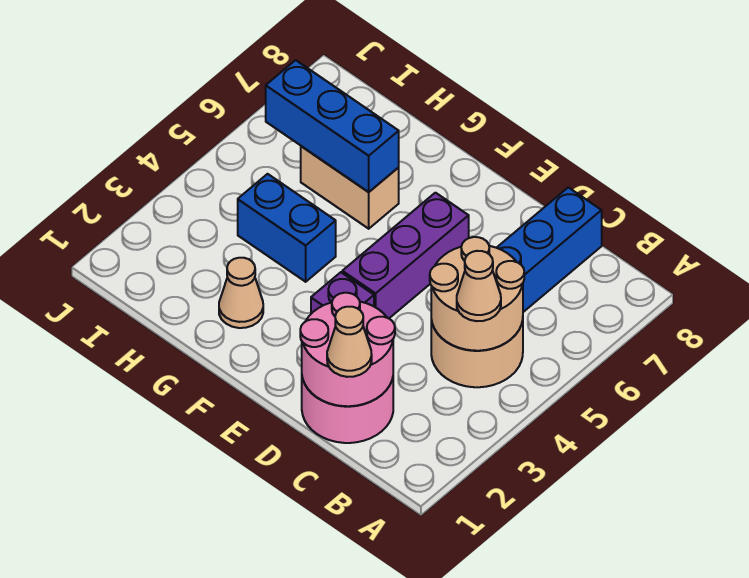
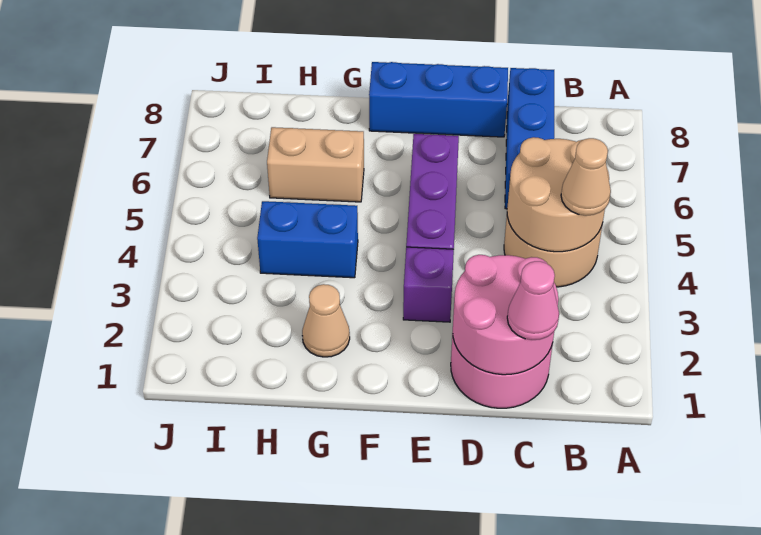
tan 1x1 cone [327,307,372,377] -> pink 1x1 cone [507,261,559,340]
blue 1x3 brick [266,60,399,192] -> blue 1x3 brick moved to [369,62,508,137]

